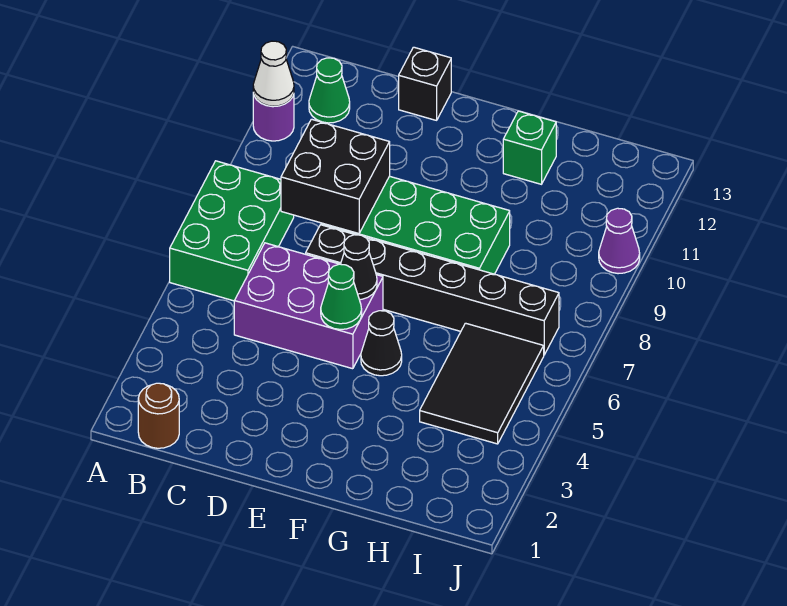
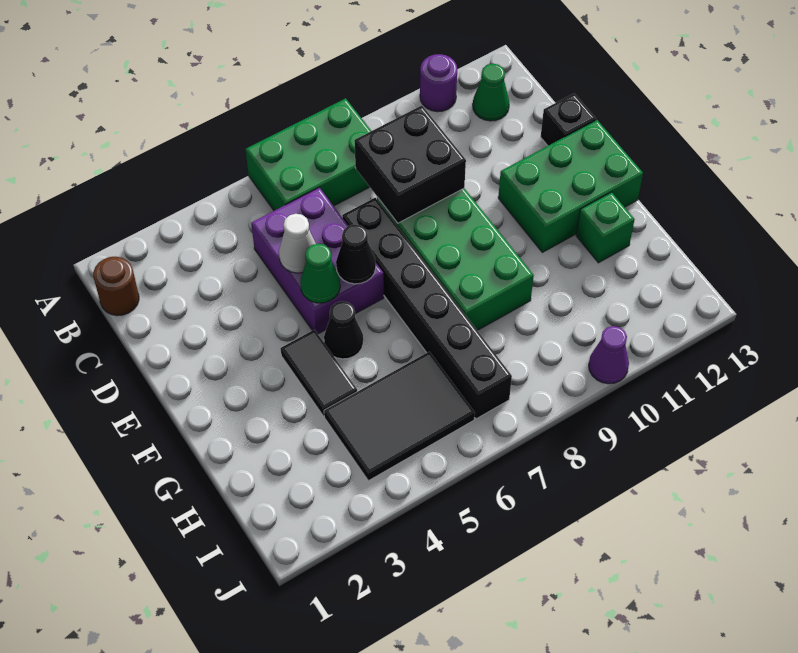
white 1x1 cone [253,41,294,106] -> white 1x1 cone moved to [279,214,316,273]
none -> green 2x3 brick [498,120,643,252]
none -> black 1x2 tile [281,330,357,416]

